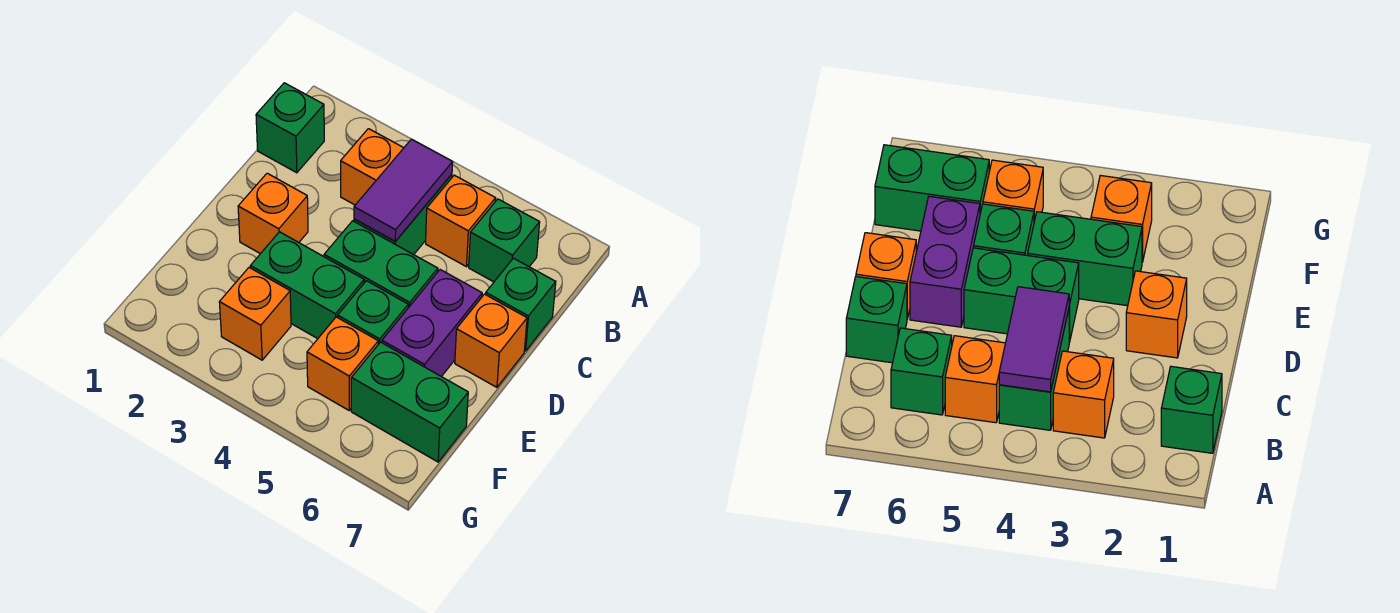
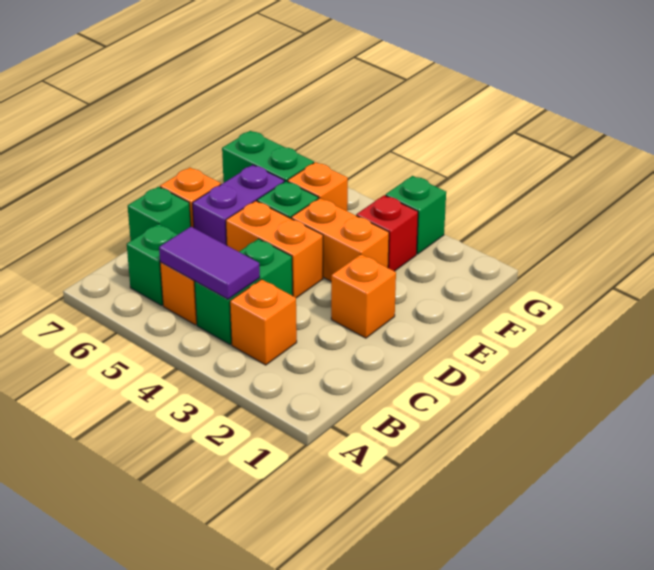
green 1x1 brick [256,83,324,173] -> green 1x1 brick moved to [385,176,446,254]
purple 1x2 tile [354,139,453,241] -> purple 1x2 tile turned to [159,227,260,299]
green 1x2 brick [324,221,438,308] -> orange 1x2 brick [226,201,323,298]
green 1x2 brick [250,232,364,339] -> orange 1x2 brick [291,198,389,281]
orange 1x1 brick [219,268,291,360] -> red 1x1 brick [356,195,418,271]

